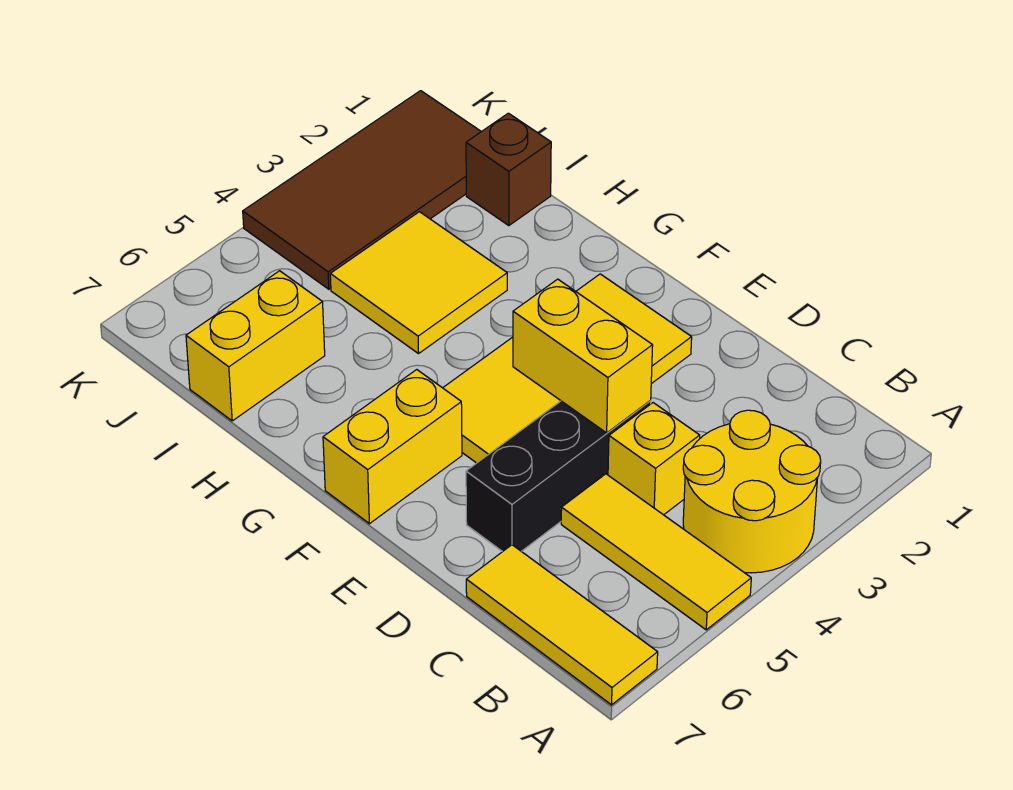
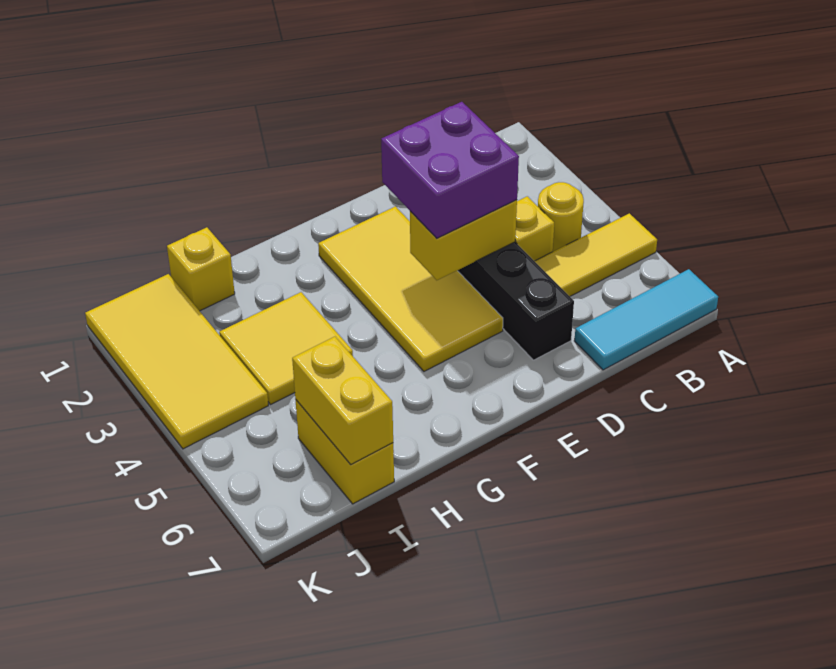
yellow 2x2 round brick [683,410,821,573] -> yellow 1x1 round brick [538,182,584,251]
yellow 1x3 tile [466,545,658,705] -> cyan 1x3 tile [574,269,718,370]
none -> purple 2x2 brick [381,102,519,238]
yellow 1x2 brick [323,370,462,524] -> yellow 1x2 brick moved to [292,337,393,465]
brown 1x1 brick [466,113,551,226] -> yellow 1x1 brick [167,227,235,311]
brown 2x4 tile [243,91,481,289] -> yellow 2x4 tile [85,274,268,449]

